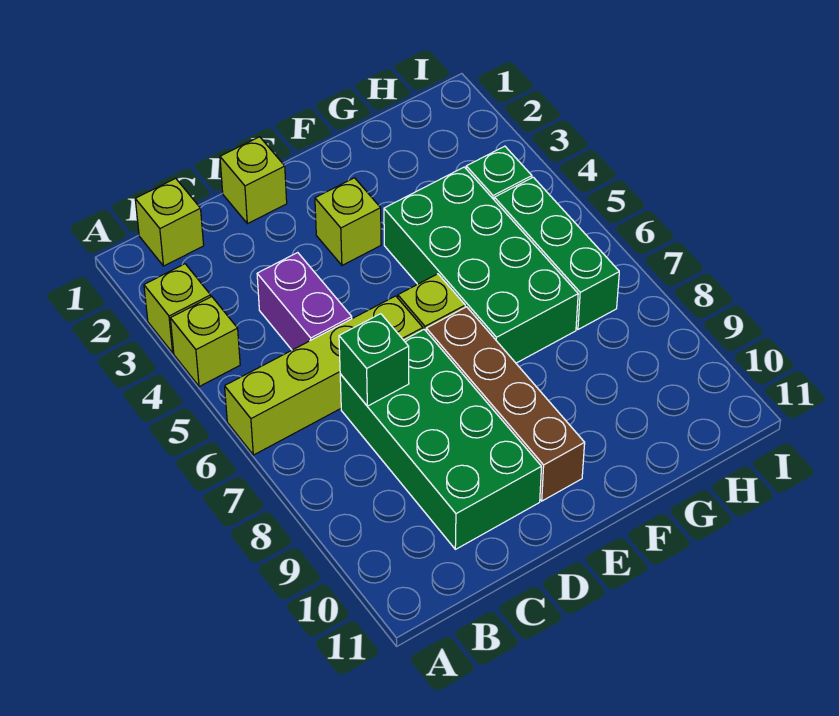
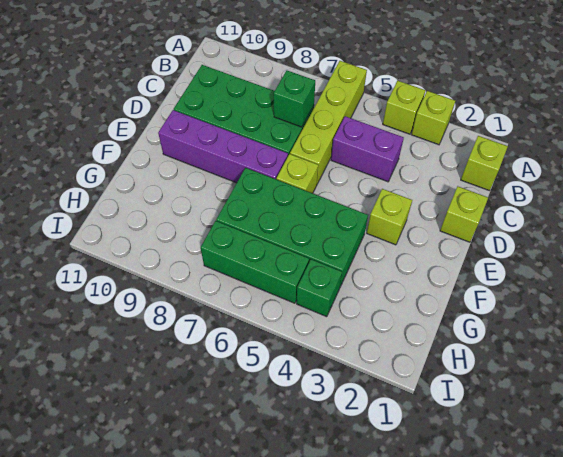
brown 1x4 brick [426,307,585,501] -> purple 1x4 brick [158,110,288,183]

